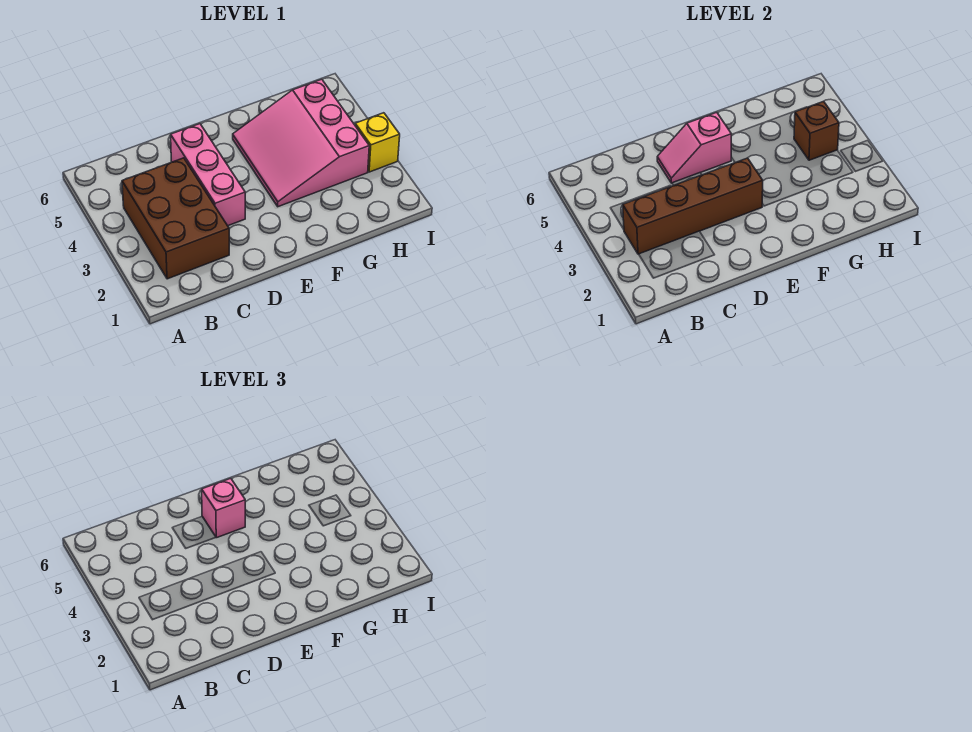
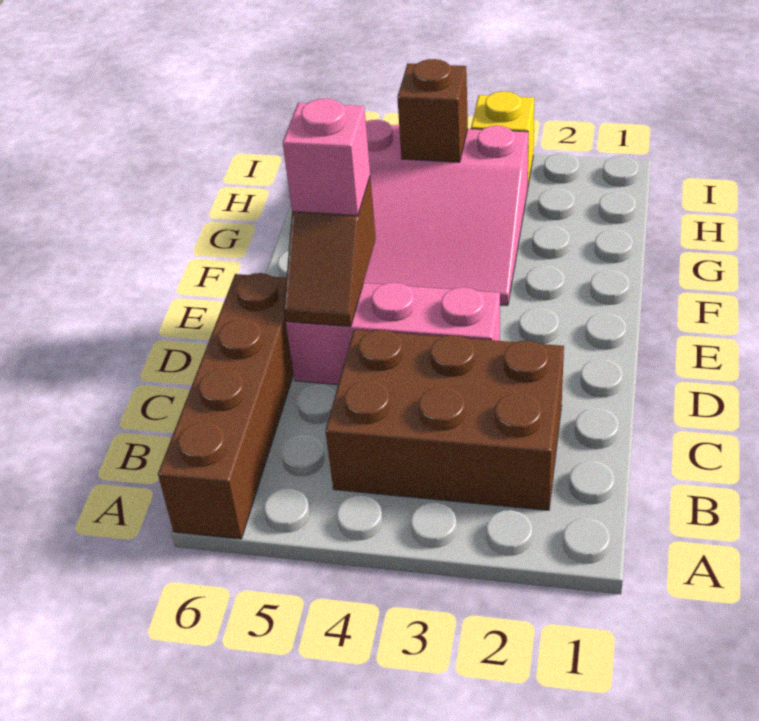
brown 1x4 brick [623,158,763,254] -> brown 1x4 brick moved to [158,273,294,539]
pink 1x2 slope [657,112,731,183] -> brown 1x2 slope [284,177,376,327]

